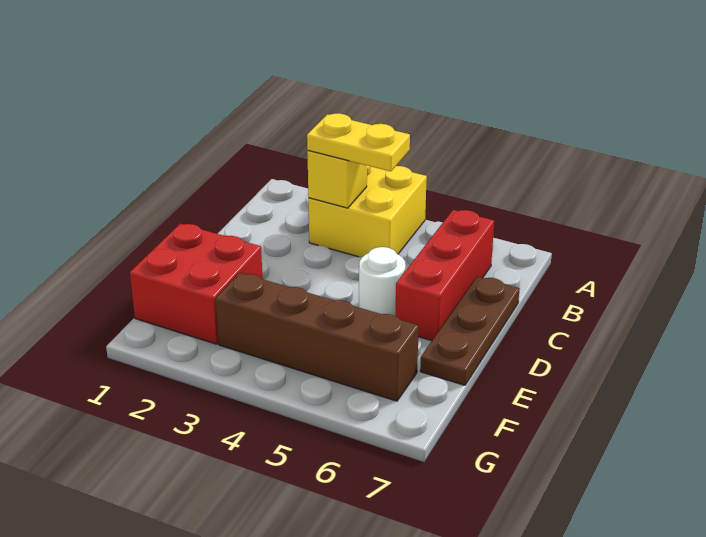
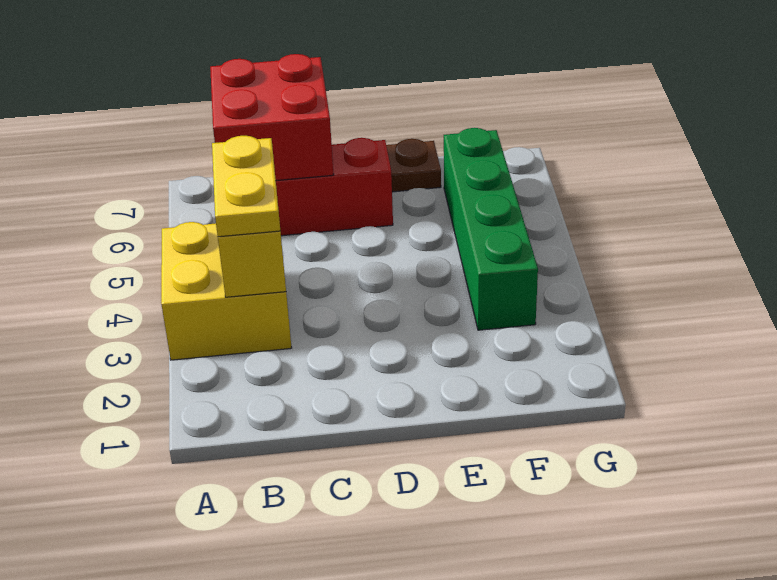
white 1x1 round brick [359,247,406,316] -> none
red 2x2 brick [130,223,263,344] -> red 2x2 brick moved to [210,54,334,180]
brown 1x4 brick [216,273,419,401] -> green 1x4 brick [444,128,538,330]

